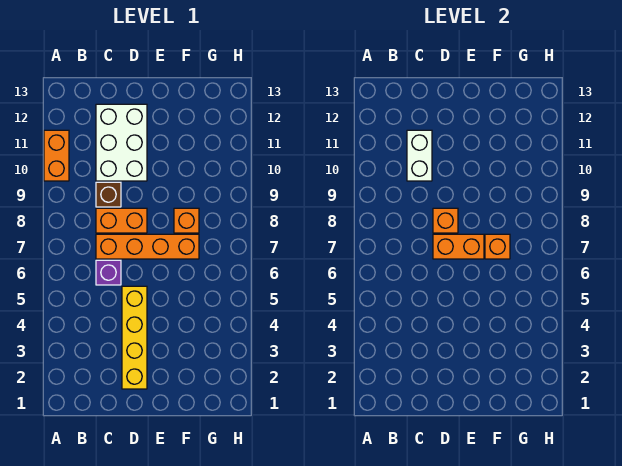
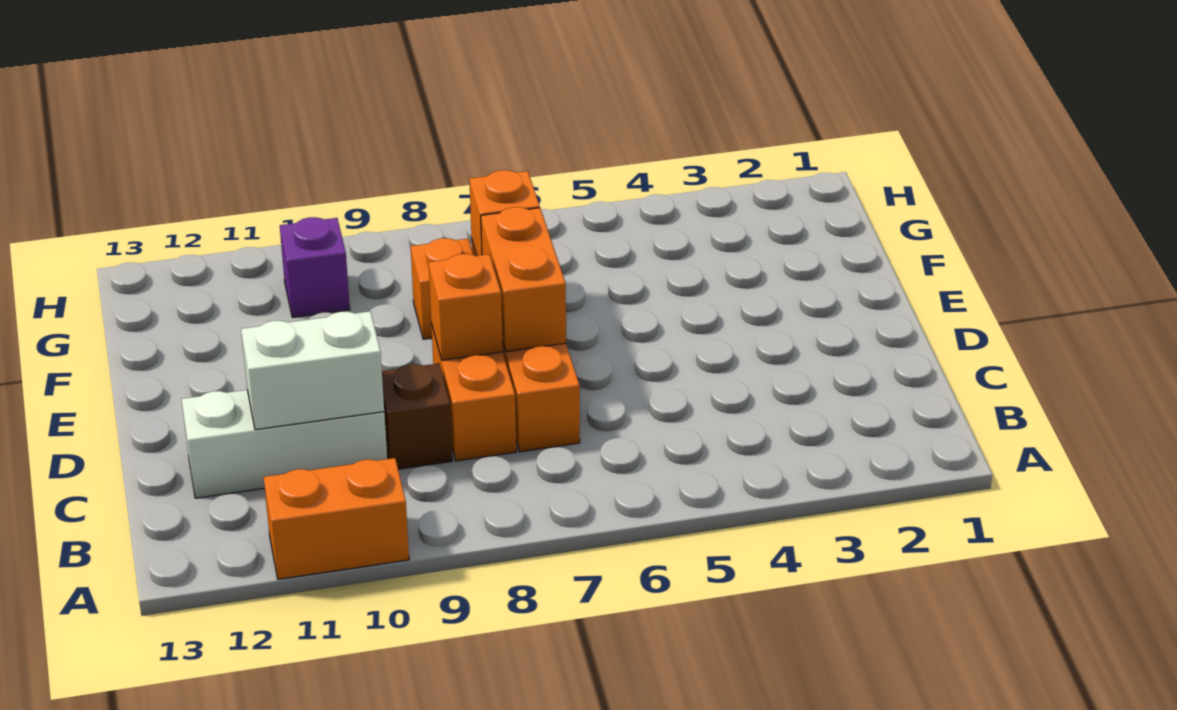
purple 1x1 brick [96,260,121,285] -> purple 1x1 brick moved to [280,217,350,318]
white 2x3 brick [96,104,147,181] -> white 1x3 brick [182,390,387,498]
yellow 1x4 brick [122,286,147,389] -> none

